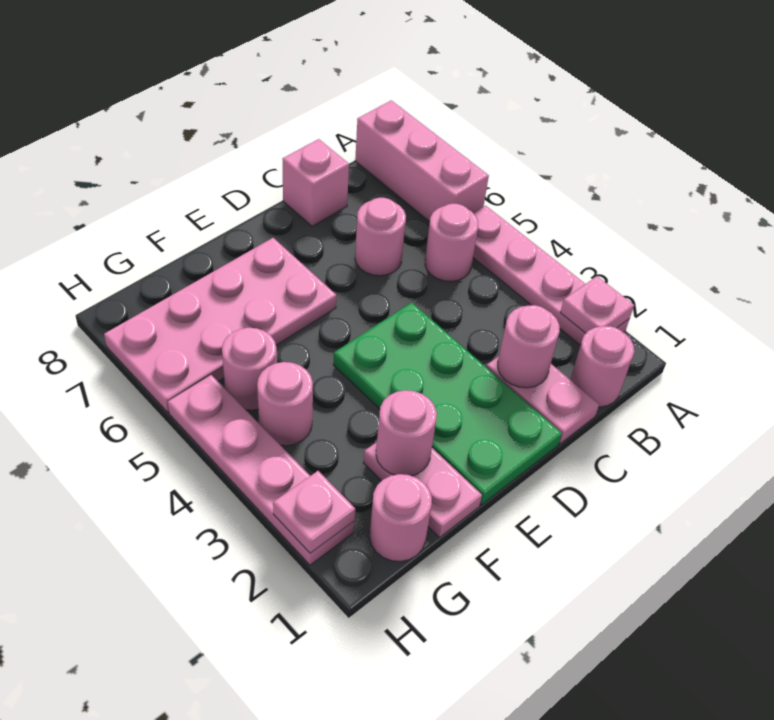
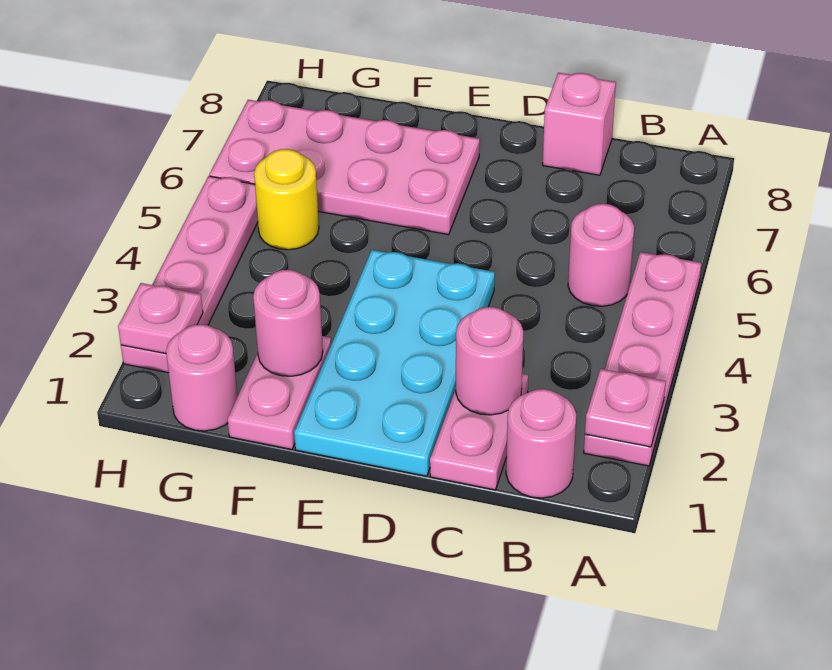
pink 1x3 brick [355,101,489,222] -> none
pink 1x1 round brick [355,198,406,276] -> none
green 2x4 plate [333,302,562,505] -> cyan 2x4 plate [294,250,495,476]
pink 1x1 round brick [257,362,313,446] -> none
pink 1x1 round brick [222,328,277,410] -> yellow 1x1 round brick [254,149,319,250]

